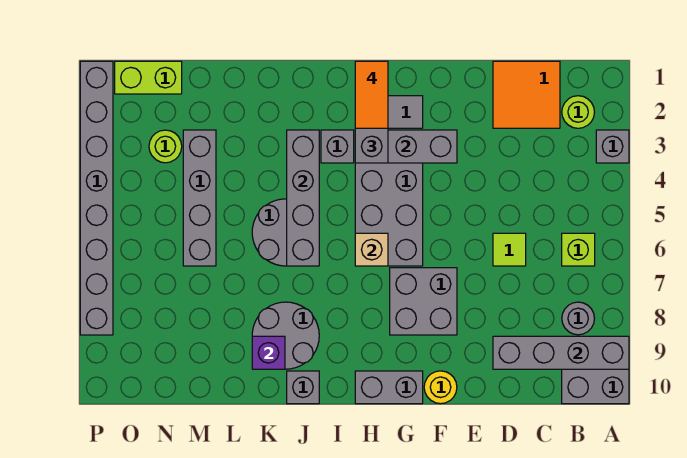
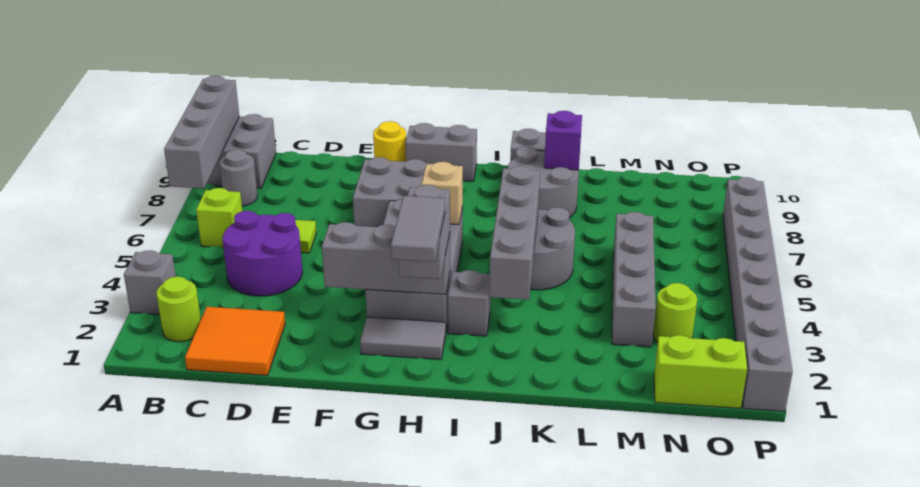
grey 1x4 brick [493,336,629,369] -> grey 1x4 brick turned to [164,76,239,188]
none -> purple 2x2 round brick [223,211,303,296]
orange 1x2 tile [355,61,388,128] -> grey 1x2 tile [391,196,445,262]

